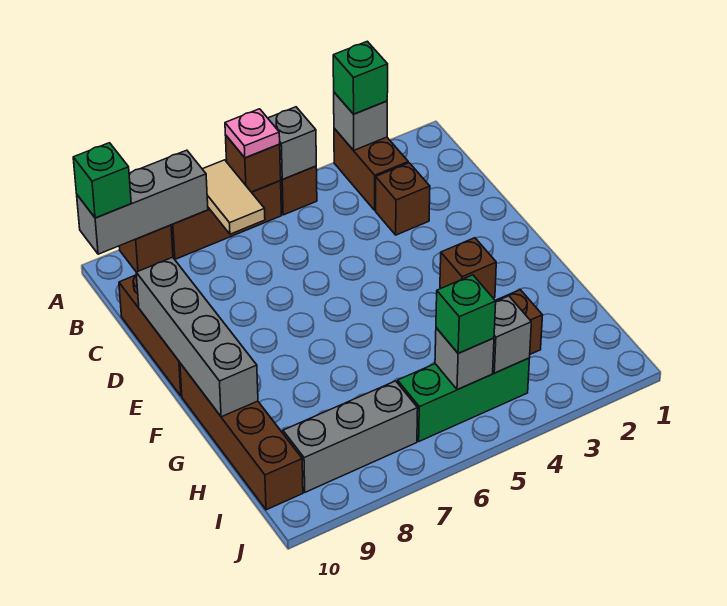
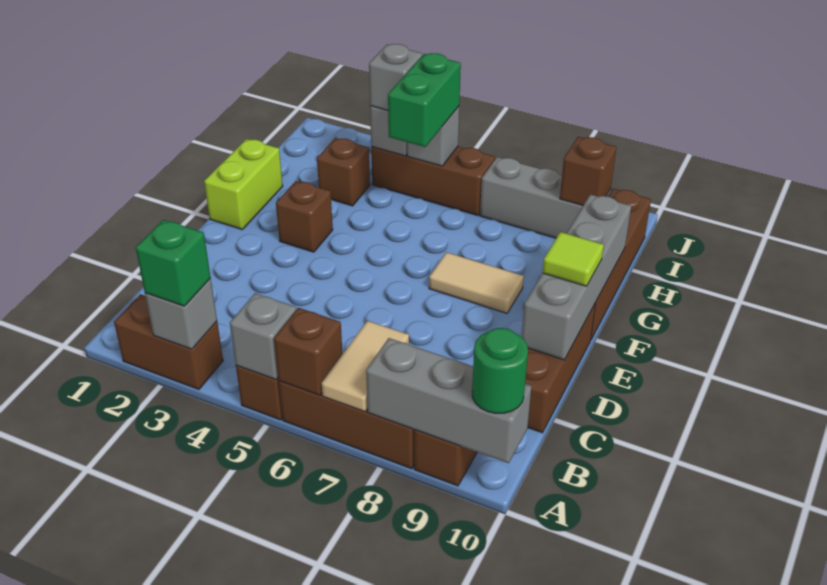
brown 1x2 brick [334,128,408,210] -> brown 1x2 brick turned to [114,294,223,389]
pink 1x1 plate [225,109,280,158] -> none
green 1x1 brick [73,143,131,218] -> green 1x1 round brick [472,328,528,413]
brown 1x1 brick [376,163,430,235] -> brown 1x1 brick moved to [560,137,617,206]
none -> lime 1x1 tile [542,232,604,286]
none -> lime 1x2 brick [204,139,283,229]
none -> tan 1x2 tile [429,252,524,313]
green 1x3 brick [398,358,530,441] -> brown 1x3 brick [371,146,495,216]
none -> grey 1x1 brick [369,44,422,110]
green 1x1 brick [436,275,496,353] -> green 1x2 brick [388,53,461,147]

